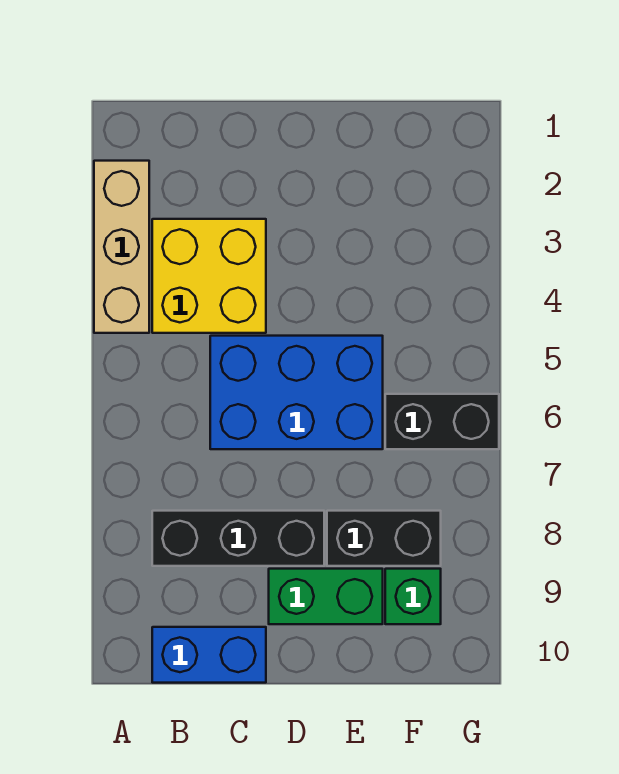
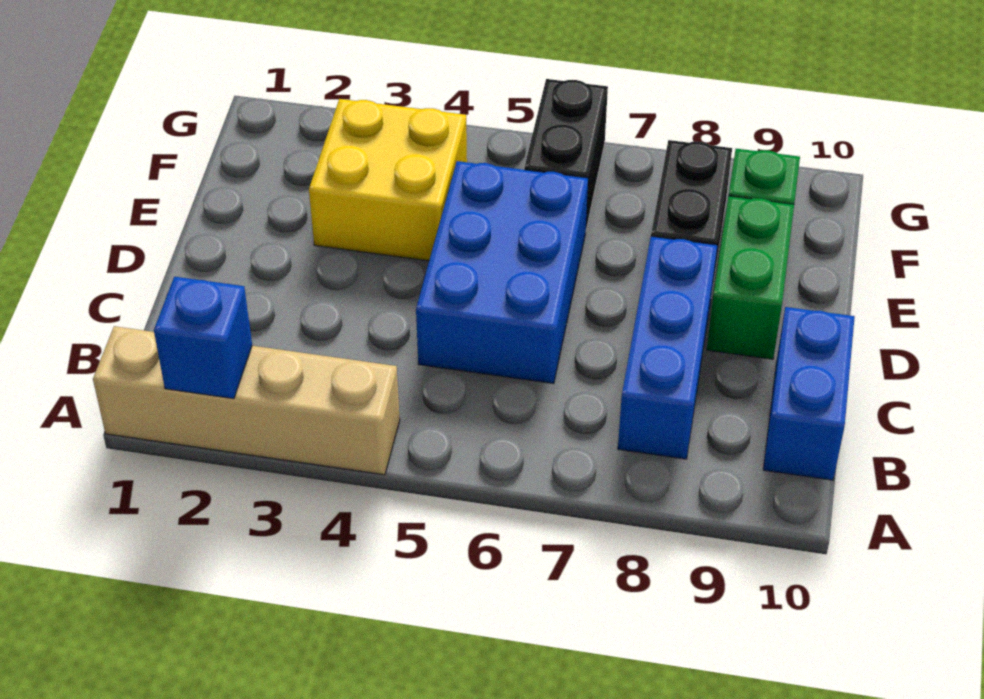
tan 1x3 brick [94,161,149,333] -> tan 1x4 brick [93,326,400,475]
none -> blue 1x1 brick [154,277,252,399]
yellow 2x2 brick [152,219,266,333] -> yellow 2x2 brick moved to [309,99,467,261]
black 1x3 brick [152,511,324,566] -> blue 1x3 brick [618,236,717,459]

